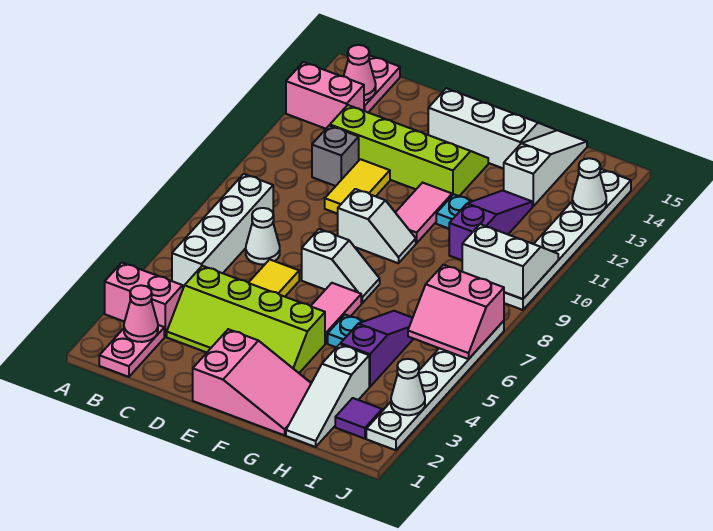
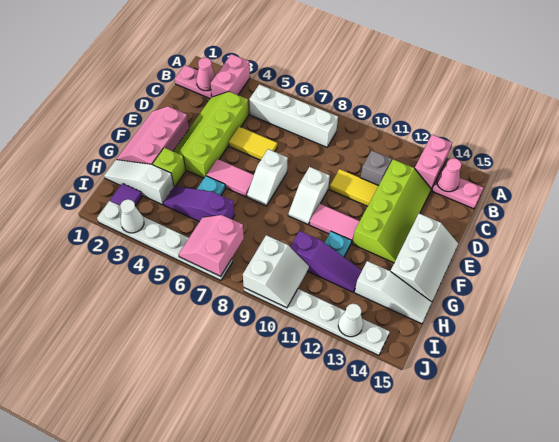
white 1x1 cone [246,208,280,264] -> none
pink 2x3 slope [193,329,311,435] -> pink 2x3 slope turned to [117,106,189,165]
none -> lime 1x1 brick [153,148,186,186]
purple 1x3 slope [341,311,413,387] -> purple 1x3 slope turned to [163,186,234,222]

